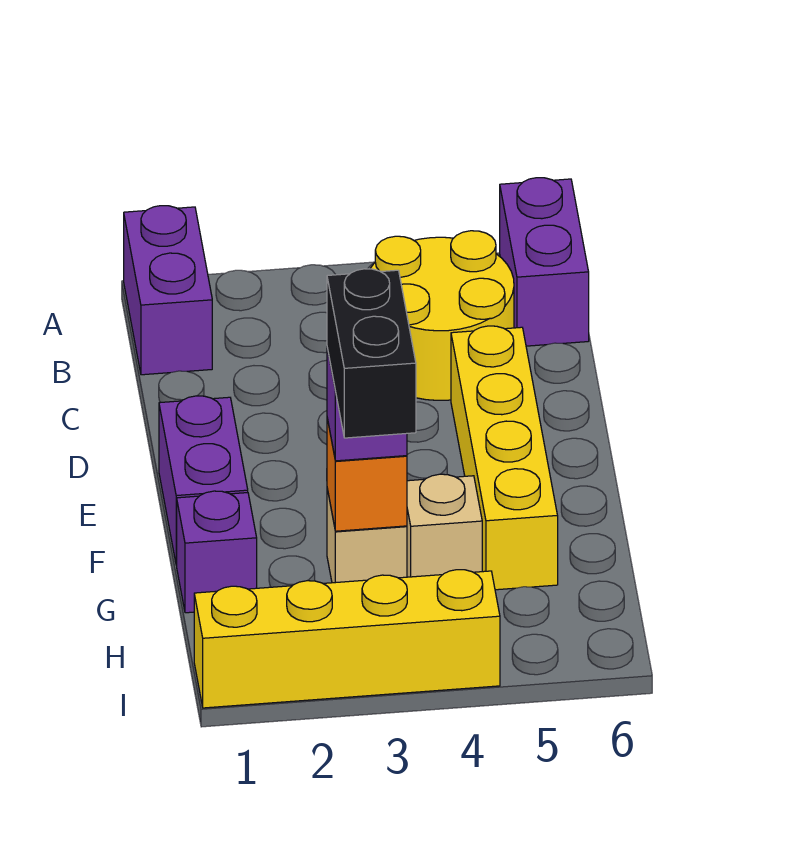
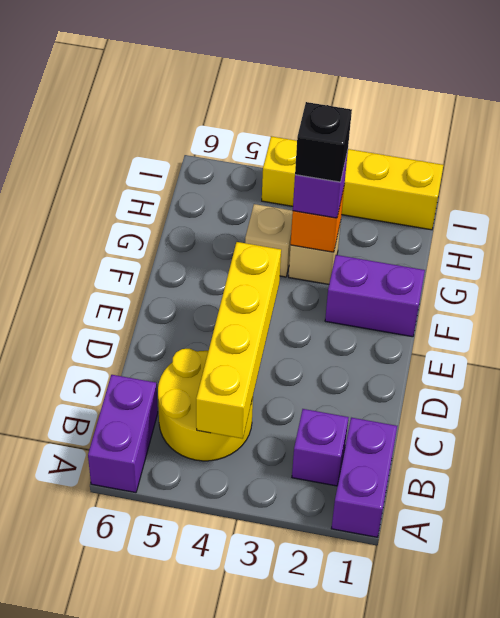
yellow 1x4 brick [451,326,558,590] -> yellow 1x4 brick moved to [196,242,281,439]
purple 1x2 brick [159,396,248,565] -> purple 1x2 brick turned to [325,255,425,337]
purple 1x1 brick [177,491,257,613] -> purple 1x1 brick moved to [292,409,349,486]
black 1x2 brick [327,269,416,438] -> black 1x1 brick [295,102,352,182]

